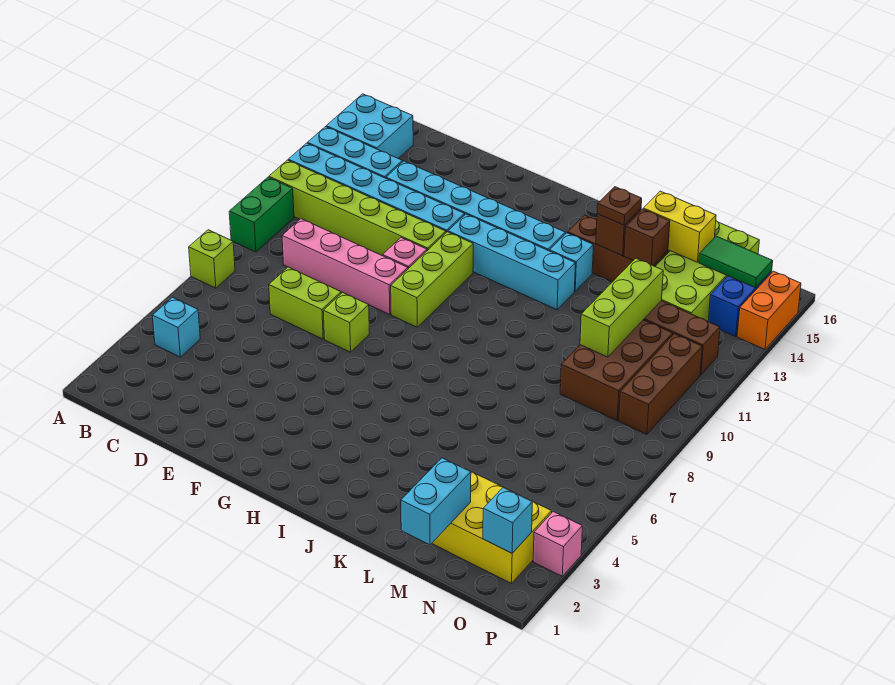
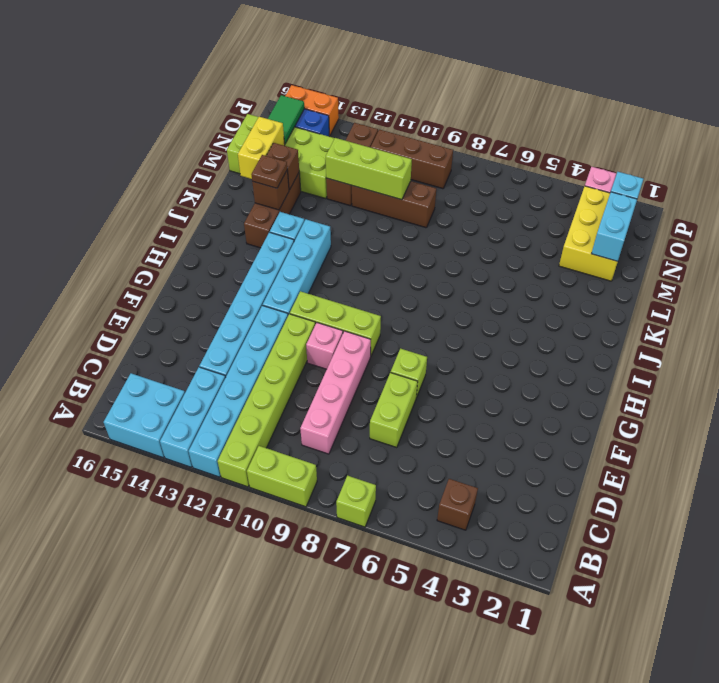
green 1x2 brick [229,177,294,252] -> lime 1x2 brick [247,446,317,507]
cyan 1x1 brick [152,297,200,357] -> brown 1x1 brick [437,479,478,530]
cyan 1x2 brick [401,458,471,545] -> cyan 1x2 brick turned to [591,192,637,261]
brown 2x3 brick [560,320,673,420] -> brown 1x3 brick [352,181,436,228]

